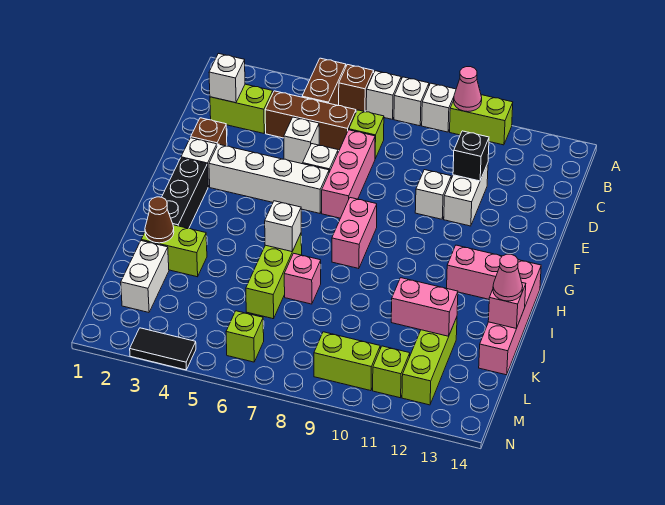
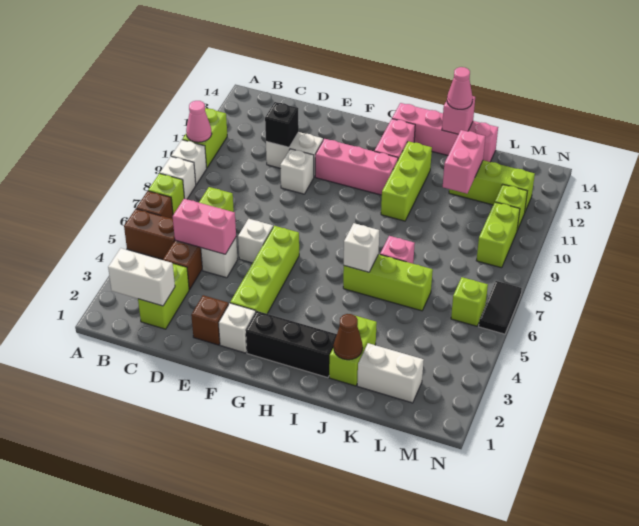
white 1x1 brick [366,71,401,119] -> lime 1x1 brick [148,174,184,215]
white 1x1 brick [209,53,245,103] -> white 1x2 brick [108,248,175,306]
pink 1x3 brick [322,130,375,218] -> pink 1x3 brick moved to [315,139,398,195]
white 1x4 brick [209,144,329,213] -> lime 1x4 brick [230,226,299,314]
pink 1x2 brick [332,198,377,269] -> pink 1x2 brick moved to [173,199,236,254]
none -> lime 1x3 brick [381,141,432,221]
black 1x2 tile [130,328,196,370] -> black 1x2 tile moved to [479,281,522,334]

